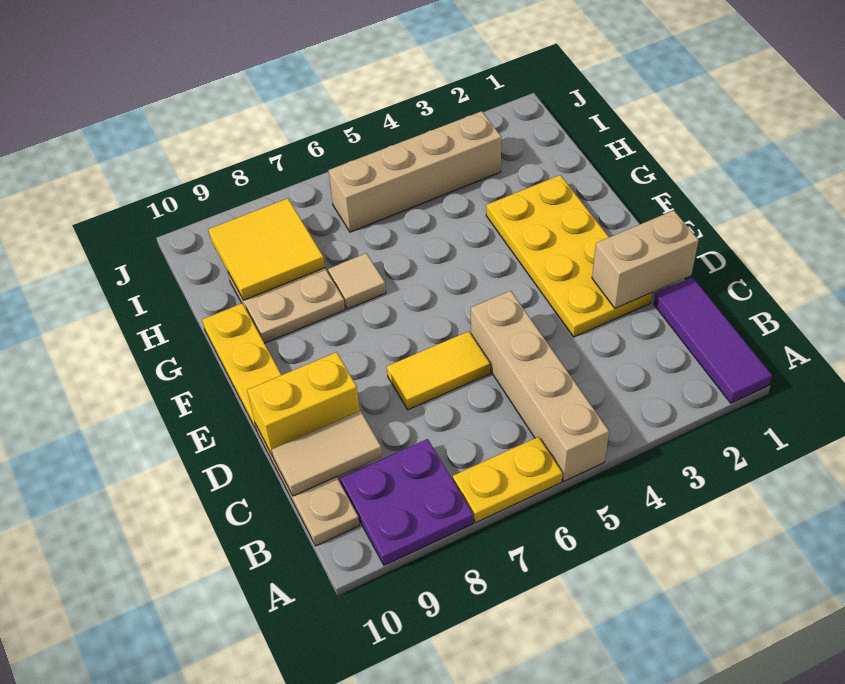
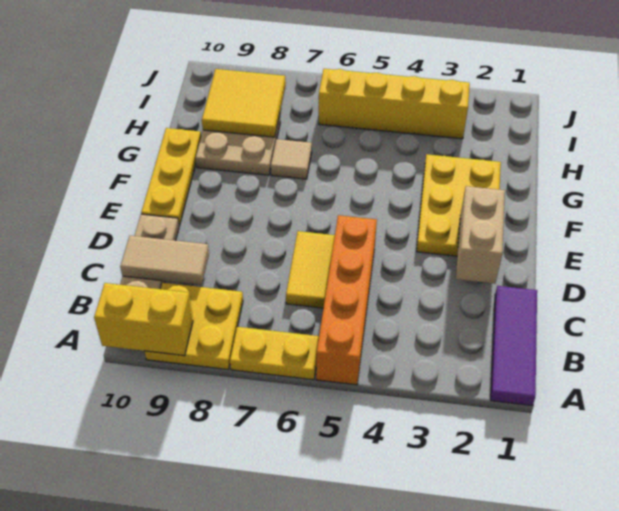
tan 1x4 brick [471,291,609,481] -> orange 1x4 brick [316,215,377,385]
purple 2x2 plate [340,439,473,565] -> yellow 2x2 plate [145,283,243,370]
tan 1x2 brick [592,210,699,308] -> tan 1x2 brick turned to [456,186,505,284]
yellow 2x4 plate [486,175,652,337] -> yellow 2x3 plate [417,154,501,256]
yellow 1x2 tile [387,331,490,410] -> yellow 1x2 tile turned to [286,231,335,308]
yellow 1x2 brick [247,352,360,456] -> yellow 1x2 brick moved to [94,283,193,356]
tan 1x4 brick [329,111,502,232] -> yellow 1x4 brick [319,69,470,139]

